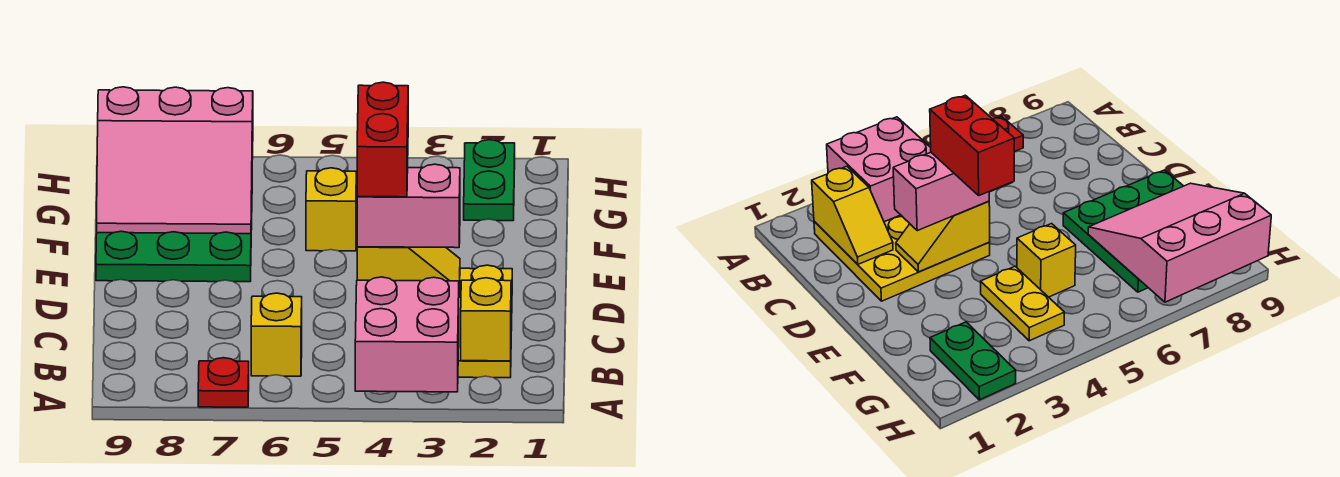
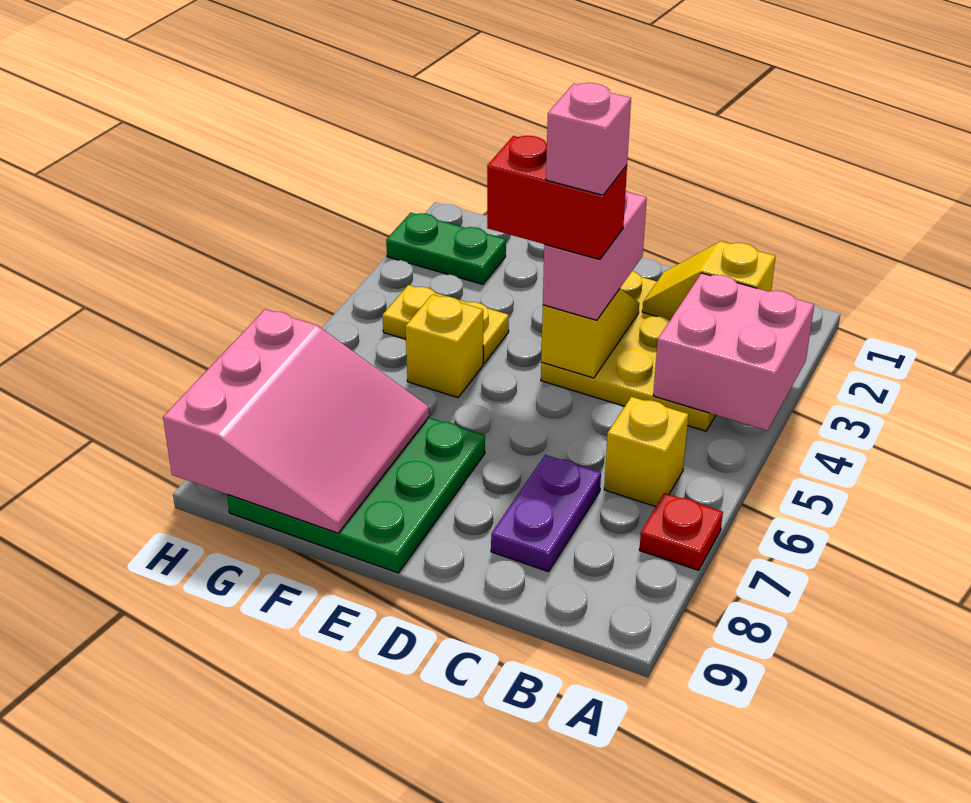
none -> purple 1x2 plate [491,455,601,572]
none -> pink 1x1 brick [546,83,631,195]

